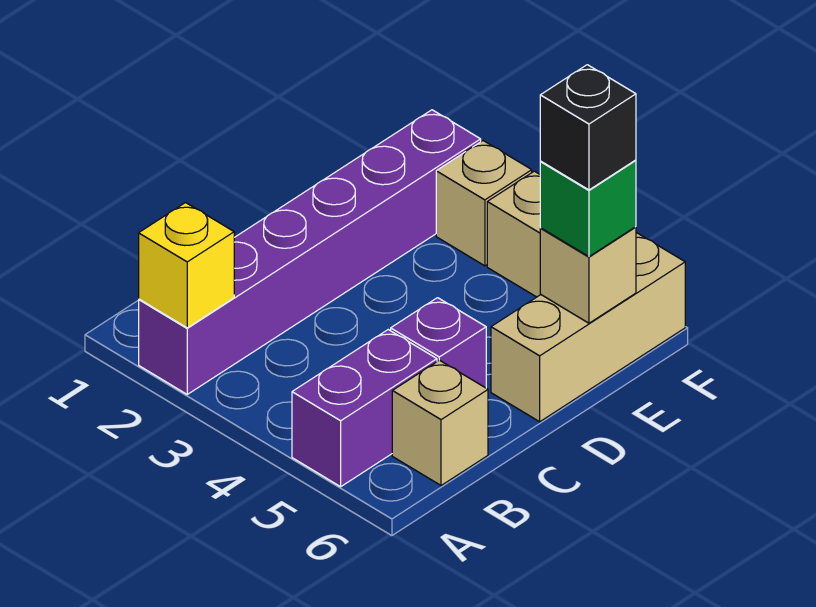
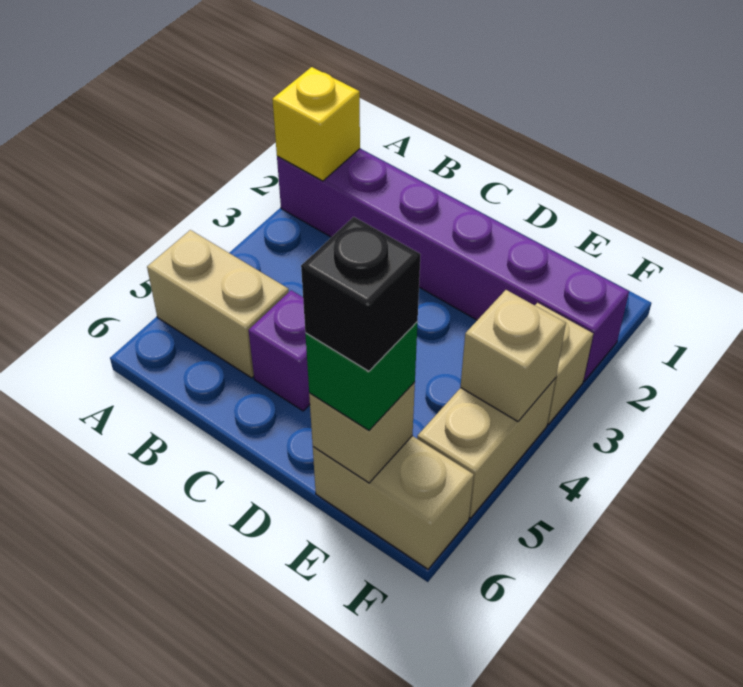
purple 1x2 brick [292,330,437,487] -> tan 1x2 brick [147,230,289,378]
tan 1x1 brick [392,360,488,486] -> tan 1x1 brick moved to [460,290,566,421]
tan 1x3 brick [491,233,685,422] -> tan 1x2 brick [313,436,474,569]

